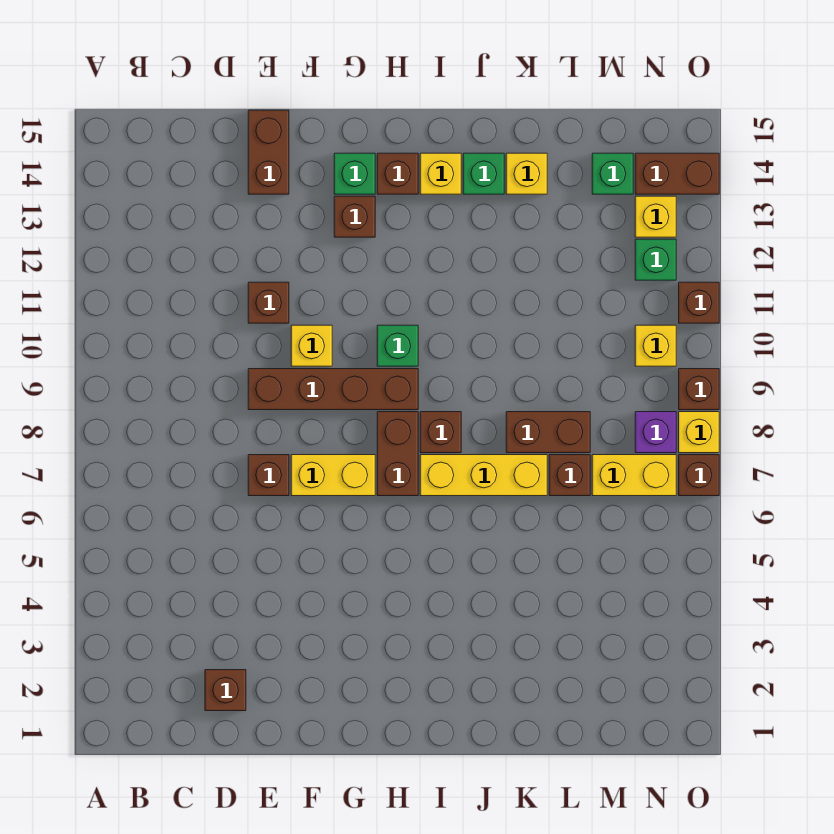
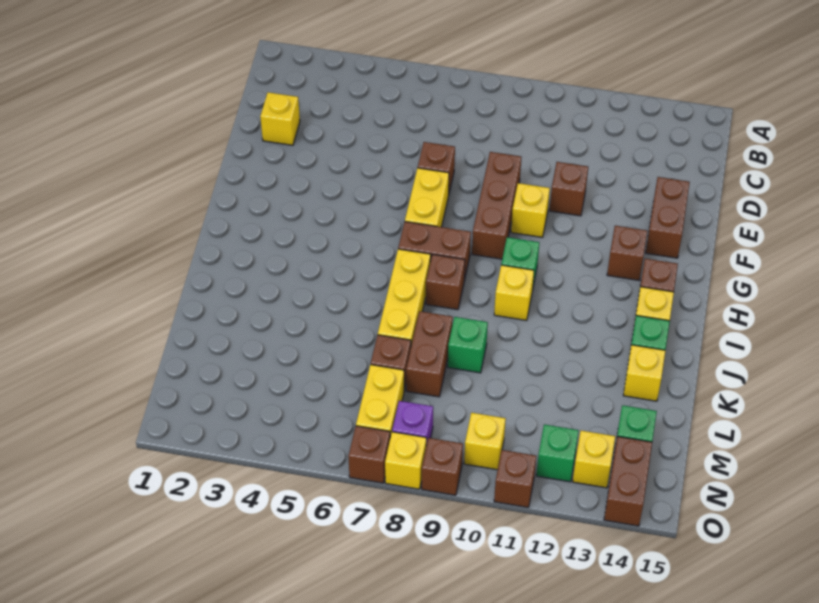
brown 1x1 brick [205,670,246,711] -> yellow 1x1 brick [260,92,300,145]
brown 1x4 brick [248,369,418,410] -> brown 1x3 brick [472,152,521,259]
brown 1x2 brick [248,110,289,194] -> brown 1x2 brick turned to [646,177,690,258]
green 1x1 brick [334,153,375,194] -> green 1x1 brick moved to [448,317,488,373]
none -> yellow 1x1 brick [494,265,534,321]

